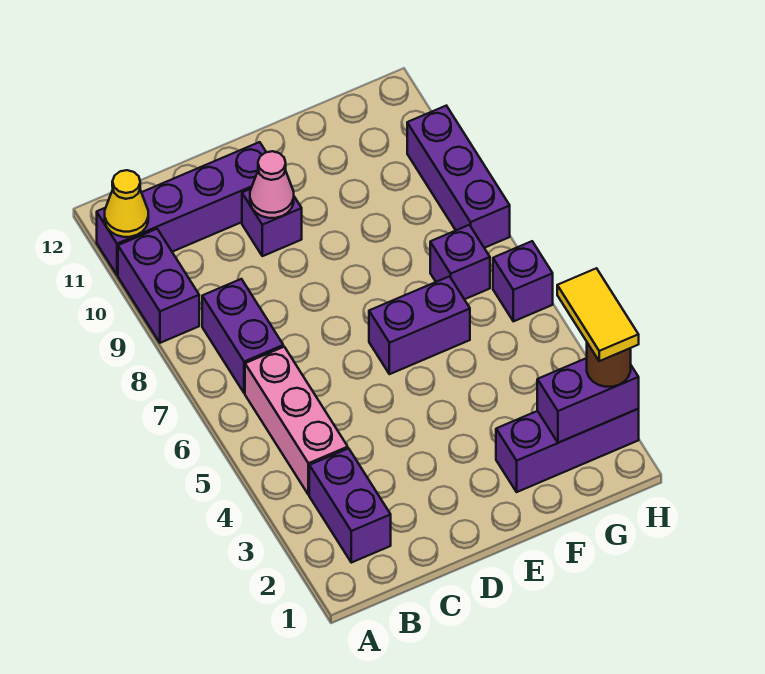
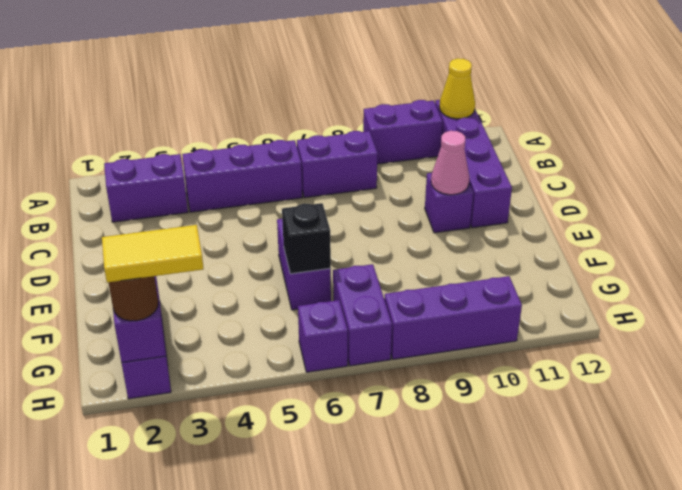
pink 1x3 brick [245,347,348,495] -> purple 1x3 brick [182,140,302,212]
none -> black 1x1 brick [282,203,331,274]
purple 1x1 brick [430,225,490,299] -> purple 1x2 brick [333,264,392,366]

